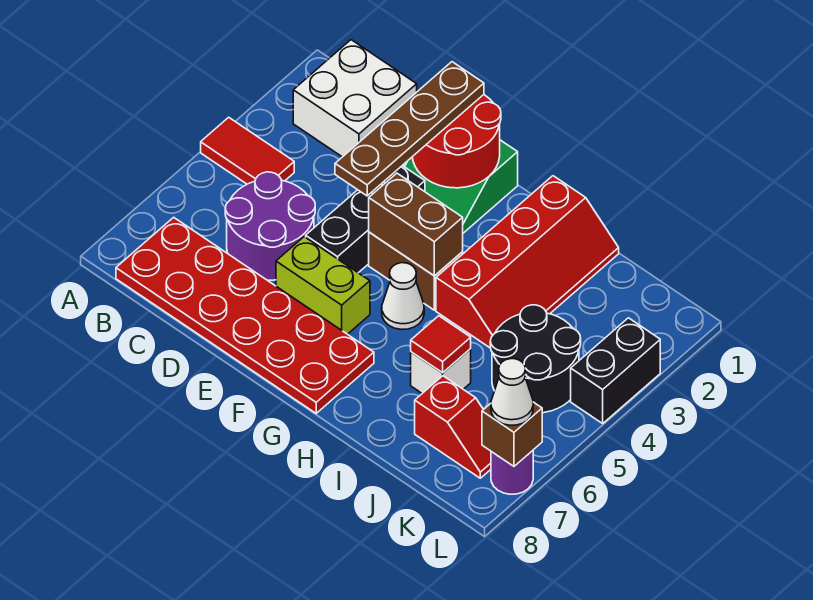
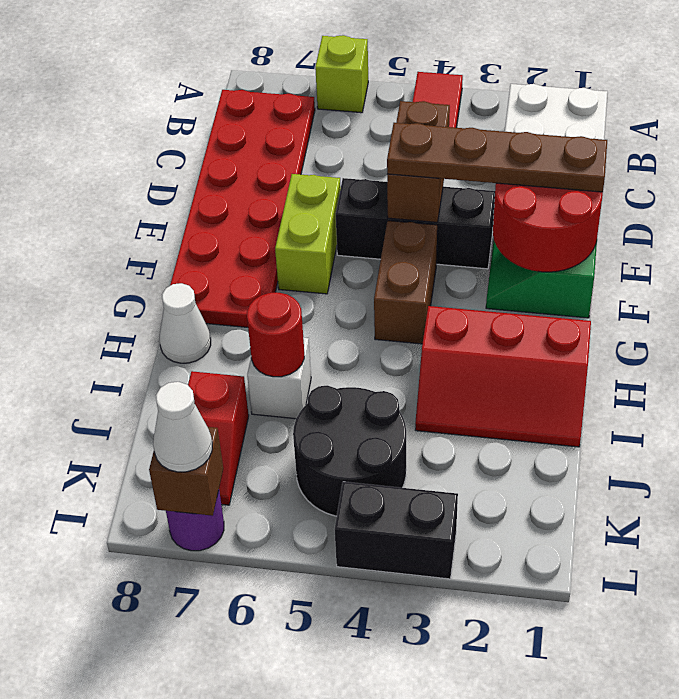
none -> lime 1x1 brick [315,35,368,113]
purple 2x2 round brick [225,172,315,280] -> none
brown 1x2 brick [369,173,463,276] -> brown 1x2 brick moved to [387,101,450,222]
white 1x1 cone [382,263,424,329] -> white 1x1 cone moved to [159,283,211,363]
red 2x4 slope [436,176,619,348] -> red 2x3 slope [415,306,591,447]
red 1x1 tile [411,316,471,373] -> red 1x1 round brick [247,292,304,377]

